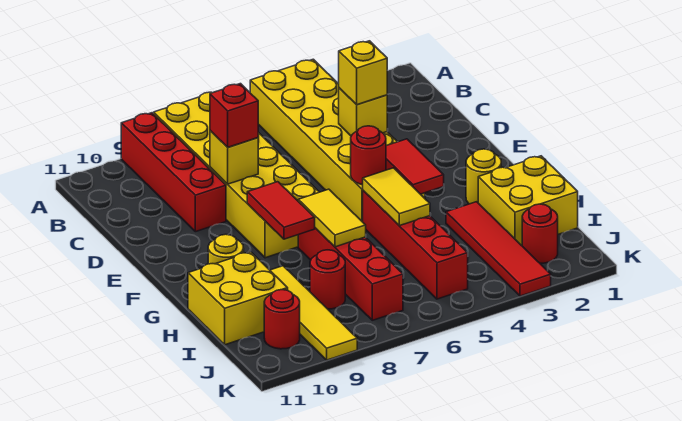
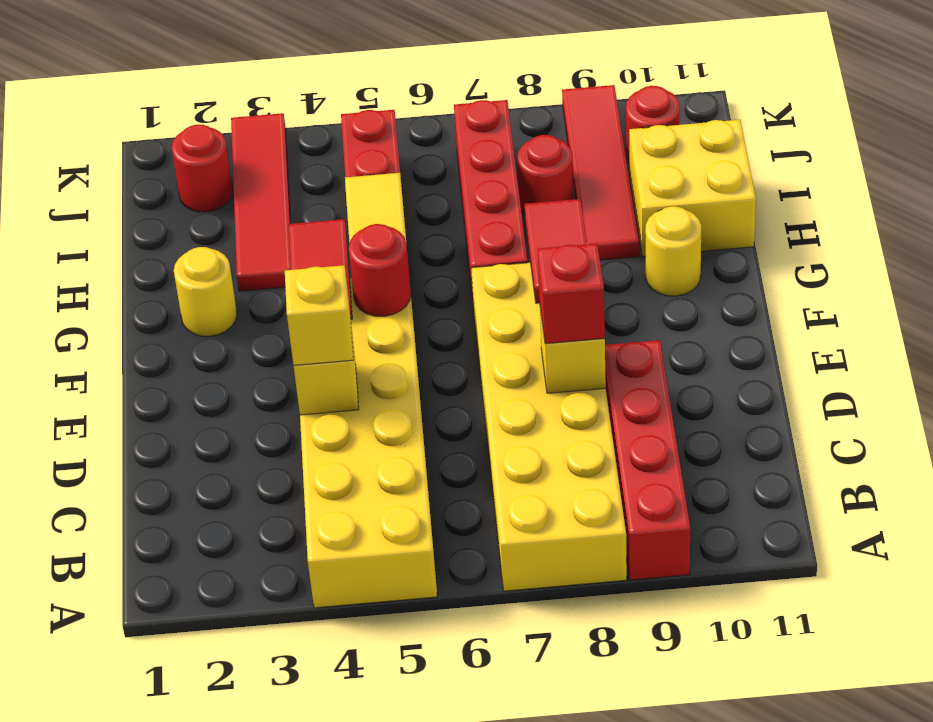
yellow 1x2 tile [298,189,366,247] -> none
yellow 2x2 brick [478,156,578,246] -> none
yellow 1x4 tile [270,266,357,360] -> red 1x4 tile [562,85,639,260]

